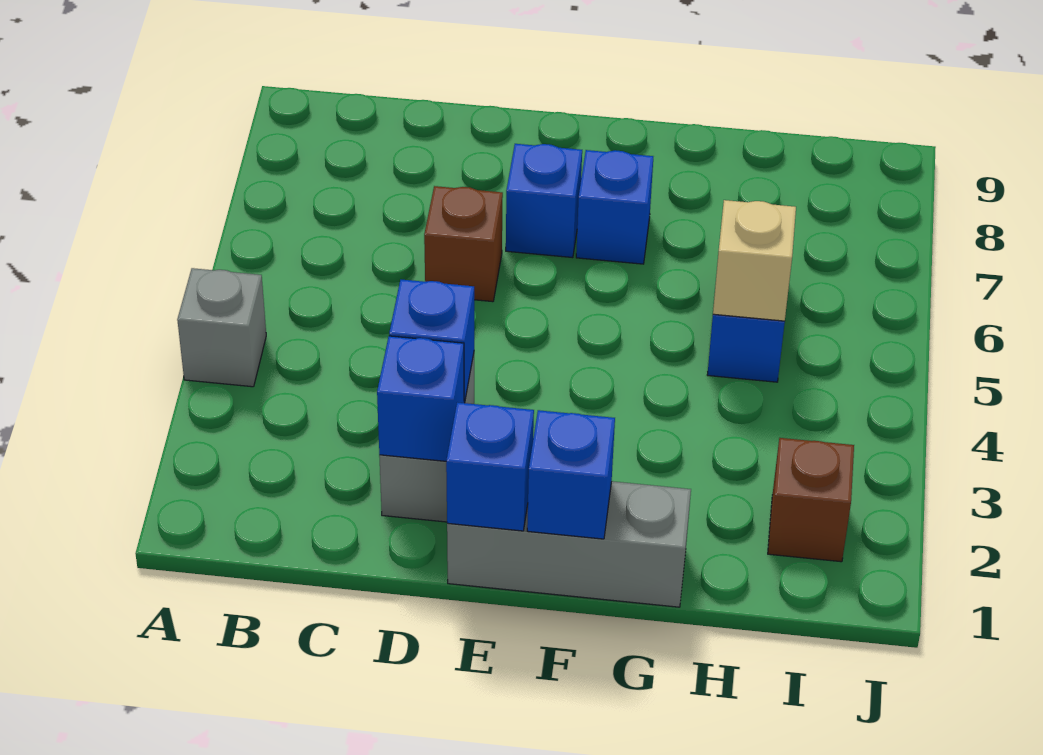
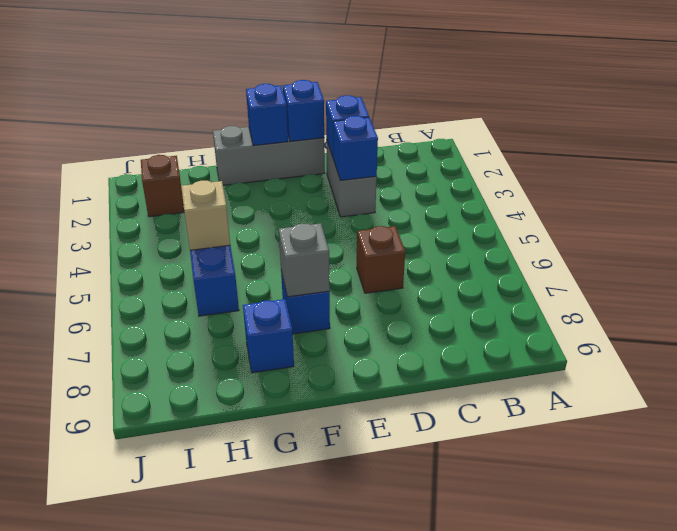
grey 1x1 brick [177,268,266,387] -> grey 1x1 brick moved to [279,223,330,297]
blue 1x1 brick [506,144,582,258] -> blue 1x1 brick moved to [243,299,294,373]

